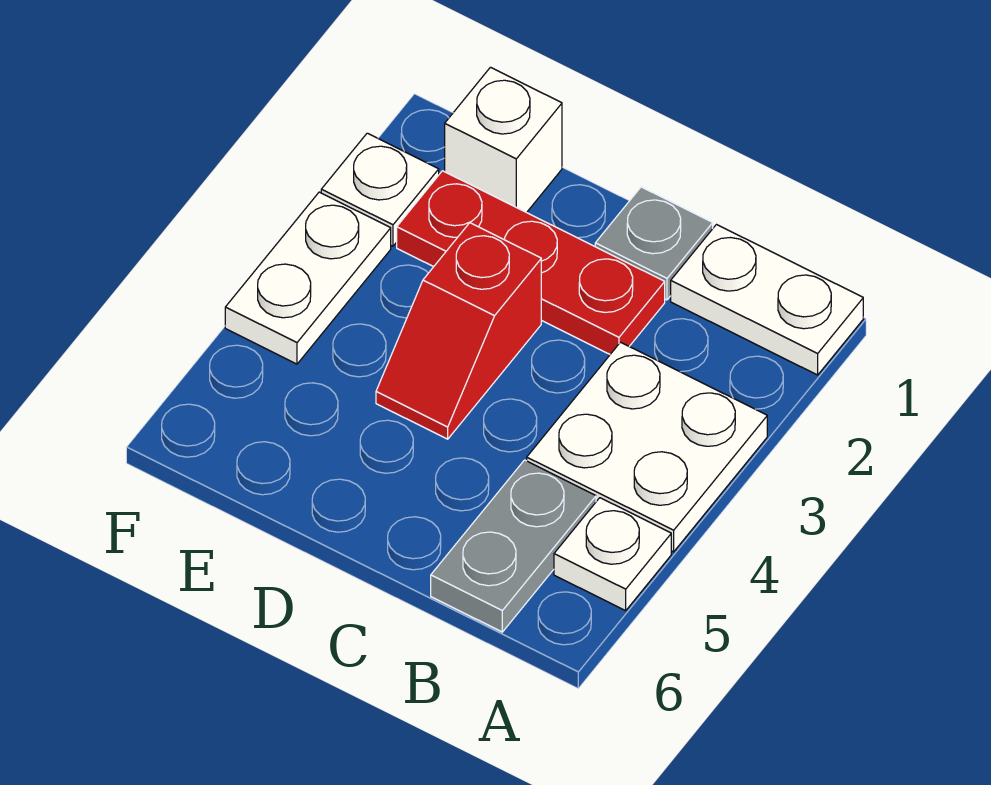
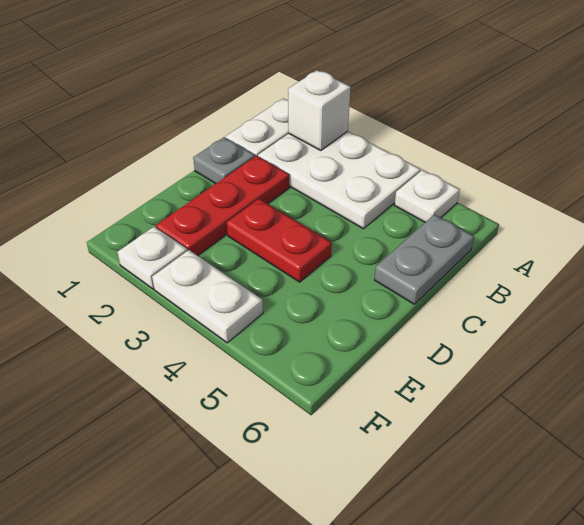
white 2x2 plate [527,342,767,552] -> white 2x3 plate [258,131,421,229]
grey 1x2 plate [431,460,596,632] -> grey 1x2 plate turned to [374,215,474,304]
red 1x2 slope [376,223,541,439] -> red 1x2 plate [227,199,332,282]
white 1x1 brick [445,67,562,213] -> white 1x1 brick moved to [288,70,351,151]

